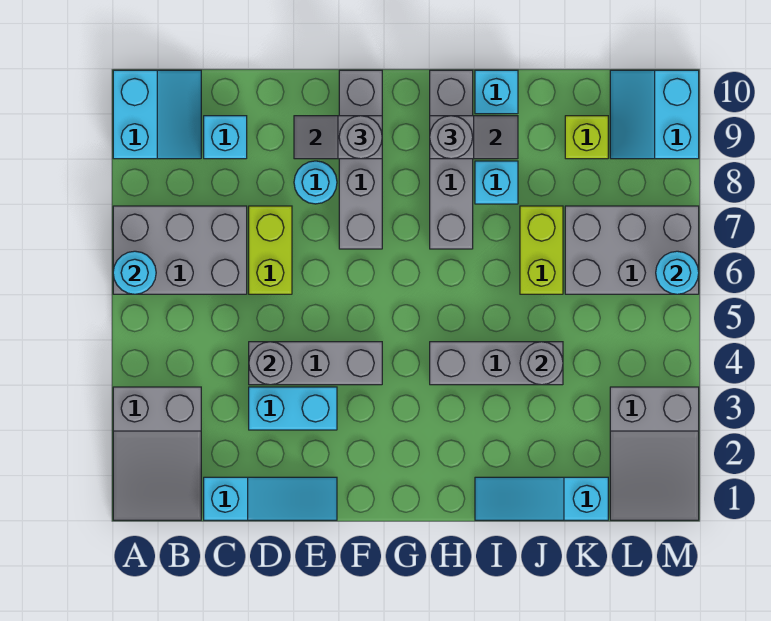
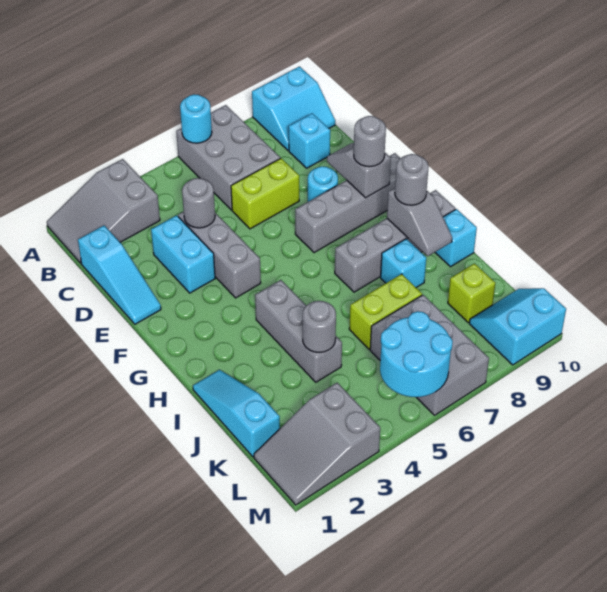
cyan 1x1 round brick [656,251,699,294] -> cyan 2x2 round brick [380,311,453,397]

